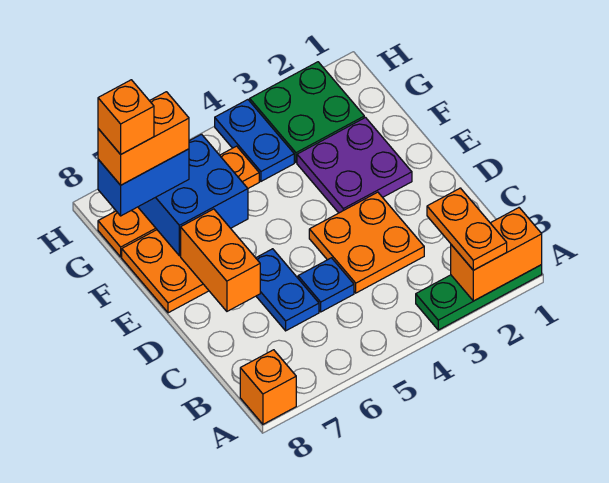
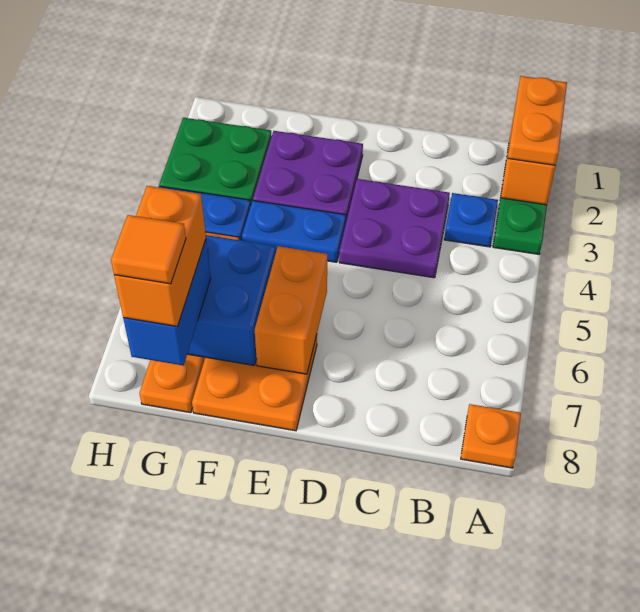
orange 1x2 plate [427,188,507,270] -> orange 1x2 plate turned to [508,76,567,165]
orange 1x1 brick [240,350,296,424] -> orange 1x1 plate [461,404,521,468]
orange 2x2 plate [309,192,424,293] -> purple 2x2 plate [339,179,450,278]
blue 1x1 plate [298,258,354,312] -> blue 1x1 plate moved to [444,193,498,247]
blue 1x2 plate [256,249,319,331] -> blue 1x2 plate moved to [242,201,346,262]
orange 1x2 brick [181,209,260,311] -> orange 1x2 brick turned to [255,246,327,374]
orange 1x1 brick [98,80,154,154] -> orange 1x1 tile [111,215,186,284]

